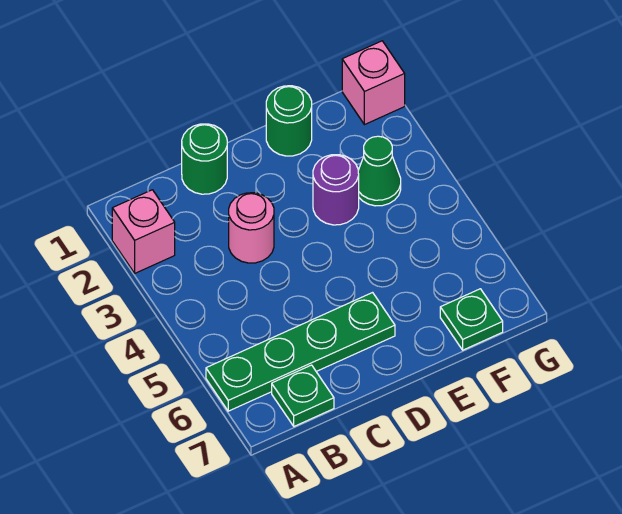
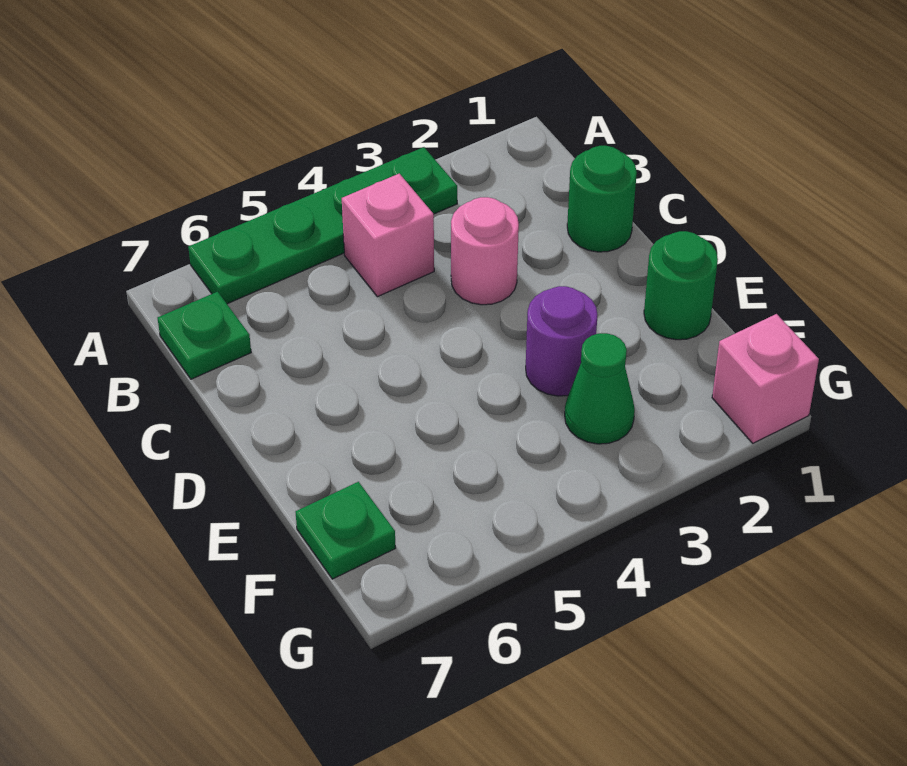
pink 1x1 brick [112,190,175,273] -> pink 1x1 brick moved to [342,174,434,297]
green 1x4 plate [206,293,395,411] -> green 1x4 plate turned to [188,147,457,304]

